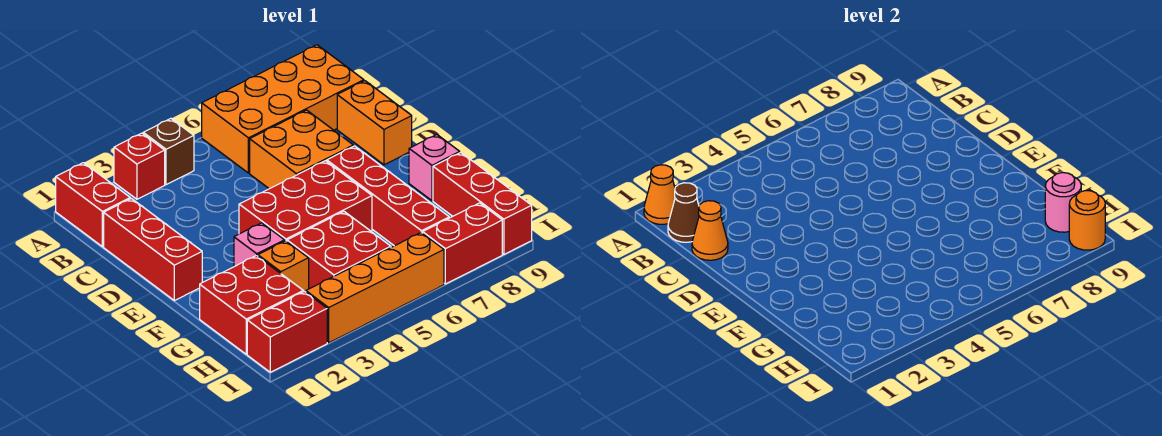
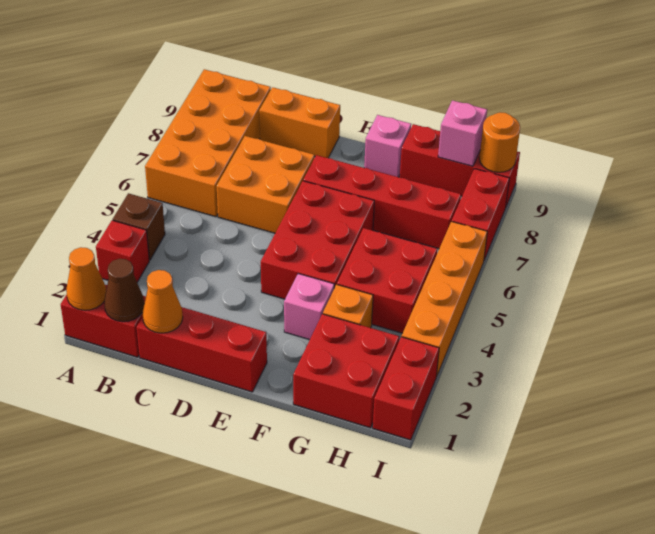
pink 1x1 round brick [1045,173,1081,232] -> pink 1x1 brick [438,100,487,166]

